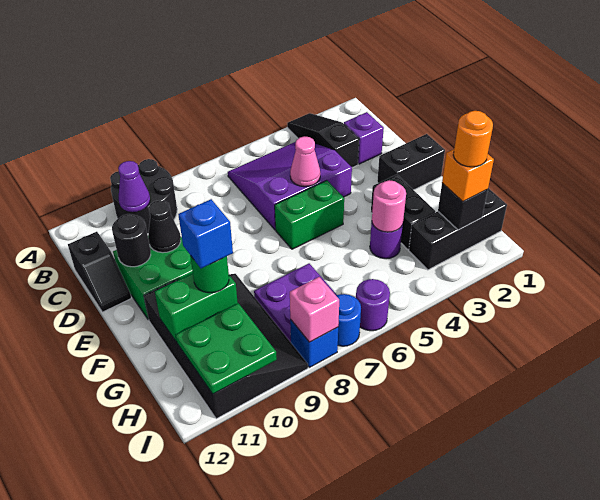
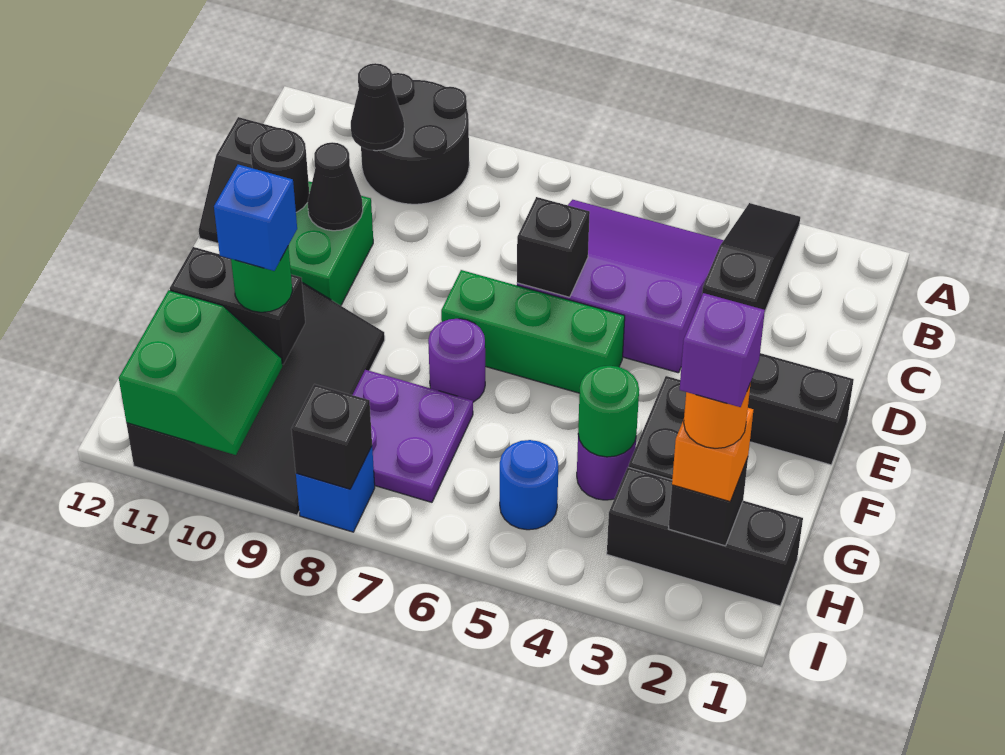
purple 1x1 cone [118,161,150,212] -> black 1x1 cone [351,63,404,151]
purple 1x1 brick [344,112,384,164] -> purple 1x1 brick moved to [680,293,765,407]
pink 1x1 cone [290,136,320,187] -> none
none -> black 1x1 brick [517,197,590,297]
green 1x2 brick [275,181,344,249] -> green 1x3 brick [441,270,625,393]
pink 1x1 round brick [372,180,406,232] -> green 1x1 round brick [578,366,639,457]
green 1x2 brick [155,273,238,342] -> black 1x2 brick [170,247,305,364]
green 2x2 plate [176,303,277,394] -> green 2x2 slope [119,290,282,455]
purple 1x1 round brick [356,279,390,331] -> purple 1x1 round brick moved to [428,319,485,402]
blue 1x1 round brick [337,294,361,346] -> blue 1x1 round brick moved to [500,440,558,530]
pink 1x1 brick [290,277,339,342] -> black 1x1 brick [291,384,372,489]

